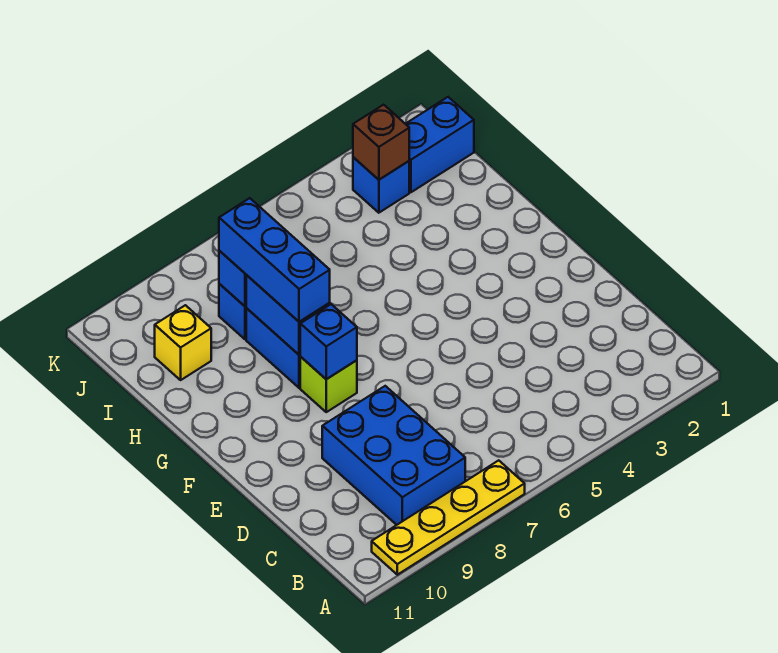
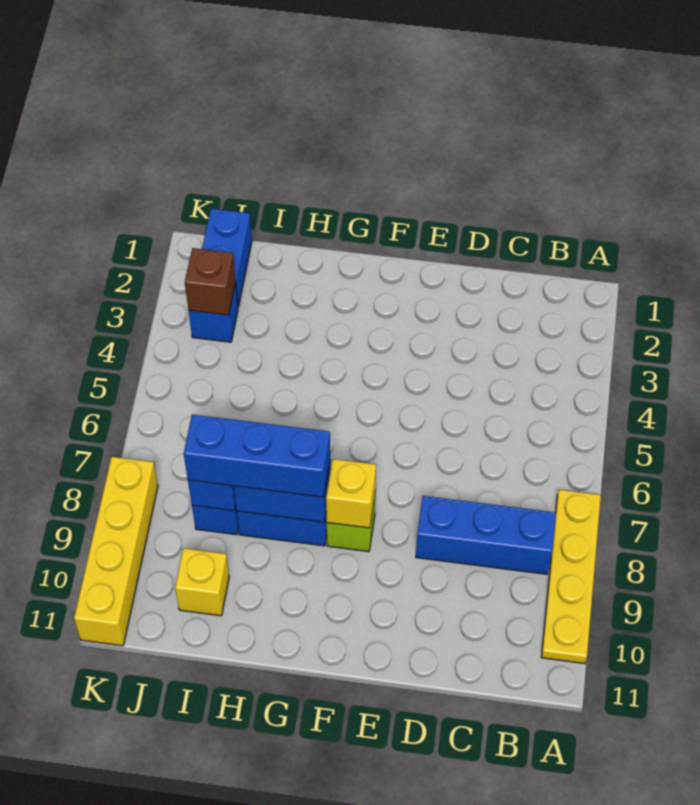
blue 2x3 brick [322,386,465,525] -> blue 1x3 brick [416,496,556,574]
blue 1x1 brick [300,304,357,379] -> yellow 1x1 brick [326,459,376,528]
none -> yellow 1x4 brick [74,457,158,646]

